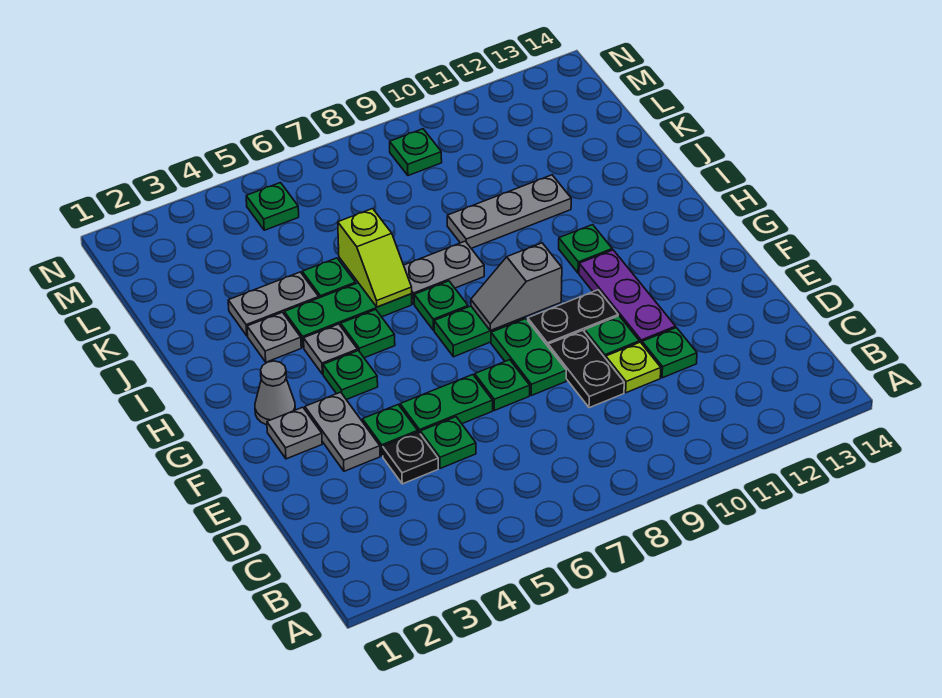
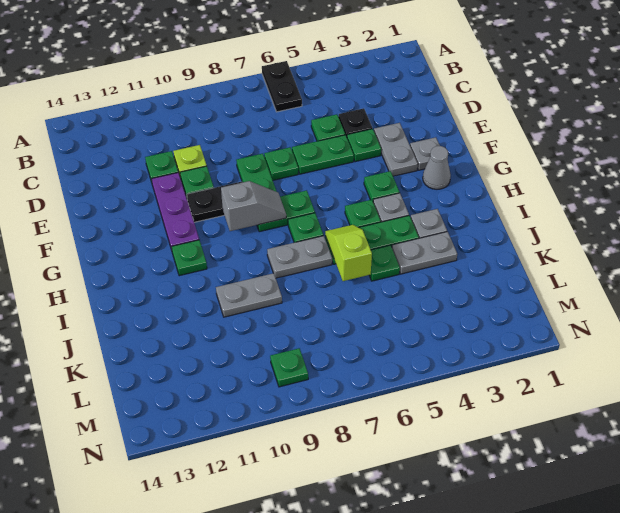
black 1x2 plate [548,330,624,408] -> black 1x2 plate moved to [262,61,302,112]
grey 1x3 plate [447,175,571,248] -> grey 1x2 plate [216,273,282,317]
green 1x1 plate [246,183,299,230] -> none

